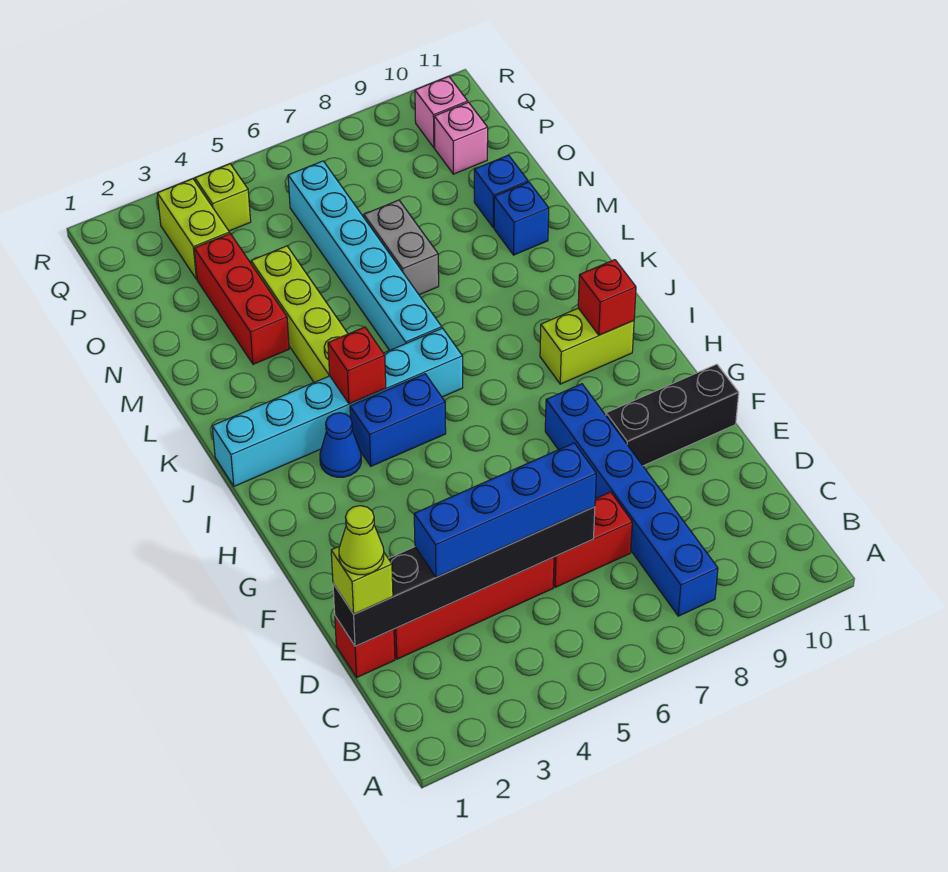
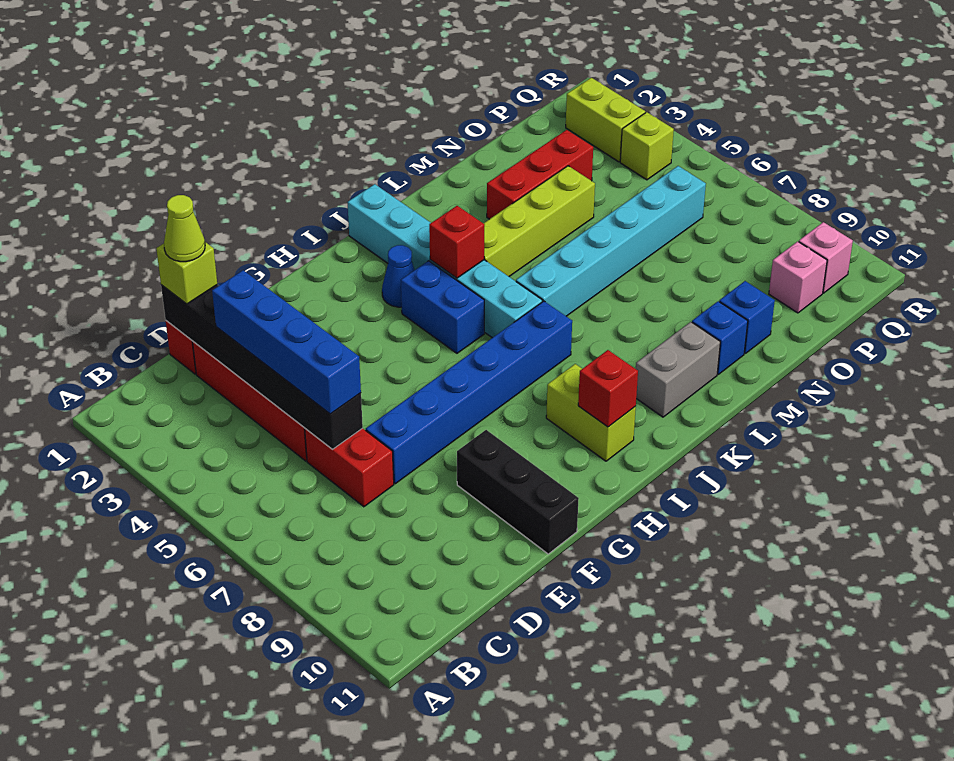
blue 1x6 brick [545,384,718,616] -> blue 1x6 brick moved to [366,301,572,484]
grey 1x2 brick [364,200,439,295] -> grey 1x2 brick moved to [636,322,720,417]
lime 1x2 brick [157,179,230,279] -> lime 1x2 brick turned to [566,78,645,162]

